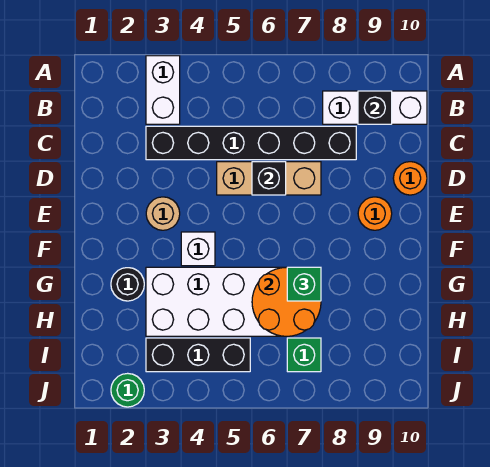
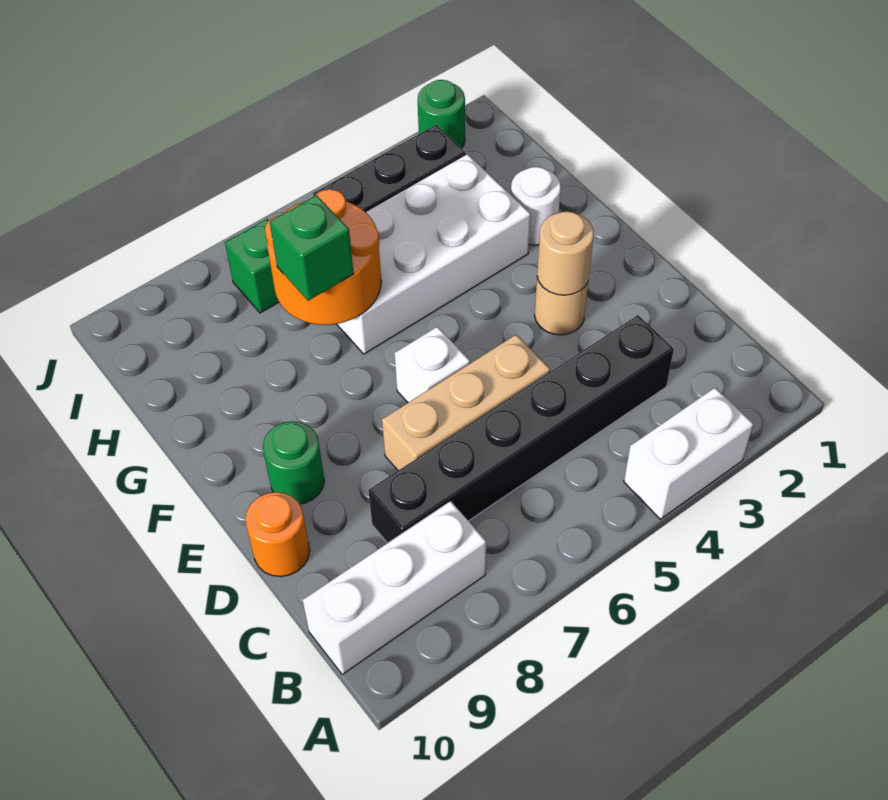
white 1x2 brick [146,56,180,124] -> white 1x2 brick turned to [624,388,753,519]
black 1x1 brick [358,91,392,124] -> none
black 1x1 brick [252,162,286,195] -> none
none -> tan 1x1 round brick [537,211,594,295]
orange 1x1 round brick [358,197,392,230] -> green 1x1 round brick [263,421,324,504]
white 1x1 brick [181,232,215,266] -> white 1x1 brick moved to [394,327,470,403]
black 1x1 round brick [111,268,144,301] -> white 1x1 round brick [511,167,561,245]

